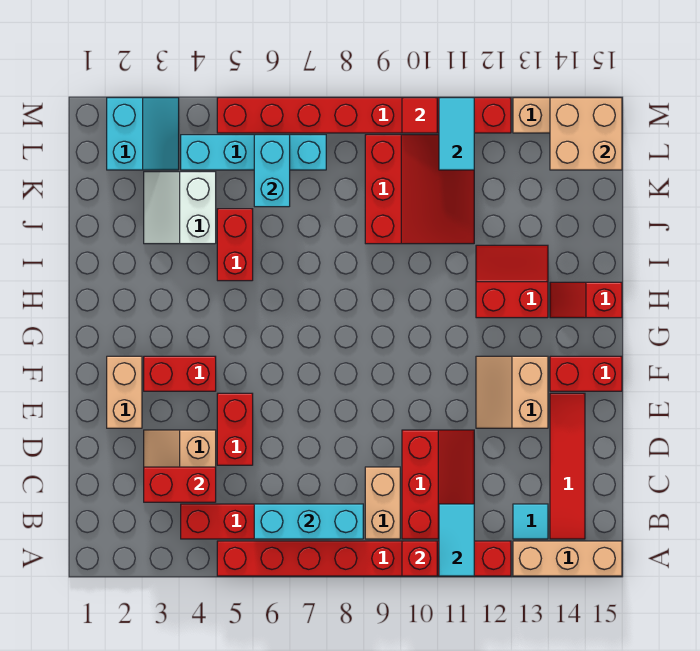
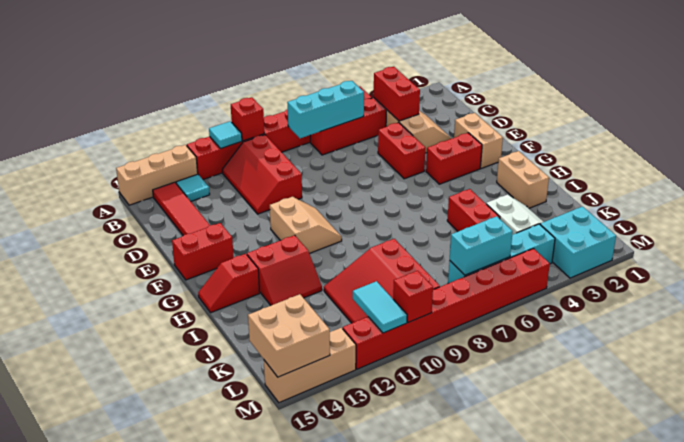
cyan 1x2 tile [439,504,474,576] -> cyan 1x1 tile [209,121,242,149]
tan 1x2 brick [365,467,400,539] -> tan 1x2 brick moved to [497,151,549,208]
red 1x2 brick [144,467,216,502] -> red 1x2 brick turned to [374,67,420,121]
tan 2x2 slope [476,356,548,428] -> tan 2x2 slope moved to [270,197,342,253]
red 1x2 slope [550,282,622,318] -> red 1x2 slope turned to [198,254,260,312]
cyan 1x2 brick [254,135,290,207] -> cyan 1x2 brick turned to [450,216,513,275]
cyan 2x2 slope [107,98,179,170] -> cyan 2x2 brick [540,206,616,278]
red 1x1 tile [402,98,437,133] -> red 1x1 brick [393,271,433,323]

